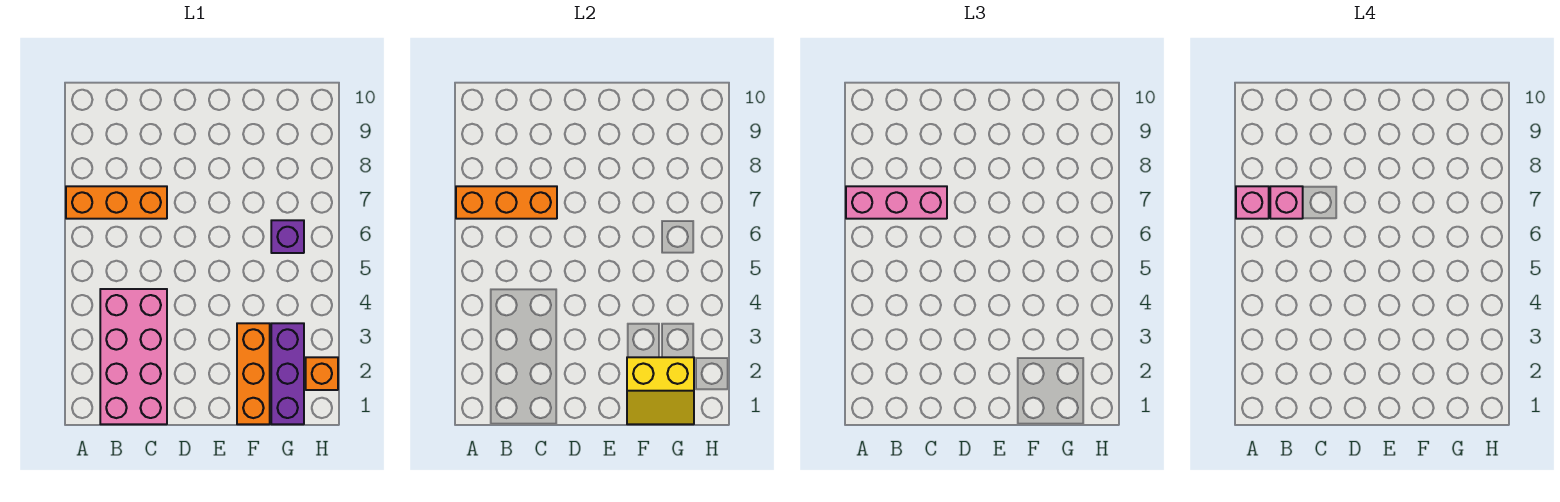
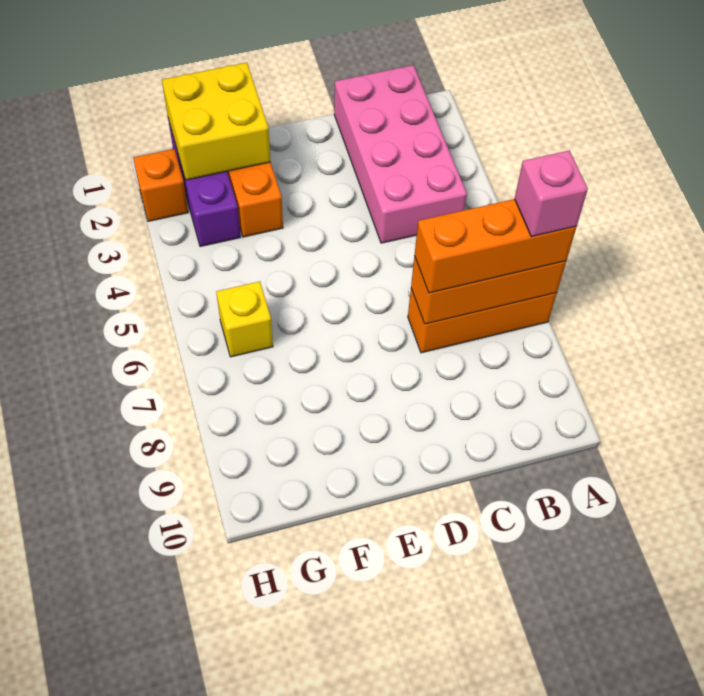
pink 1x3 brick [846,186,947,219] -> orange 1x3 brick [415,199,576,293]
pink 1x1 brick [1270,186,1303,219] -> none
yellow 2x2 slope [627,357,694,424] -> yellow 2x2 brick [162,62,270,180]
purple 1x1 brick [271,220,304,253] -> yellow 1x1 brick [216,281,273,357]

